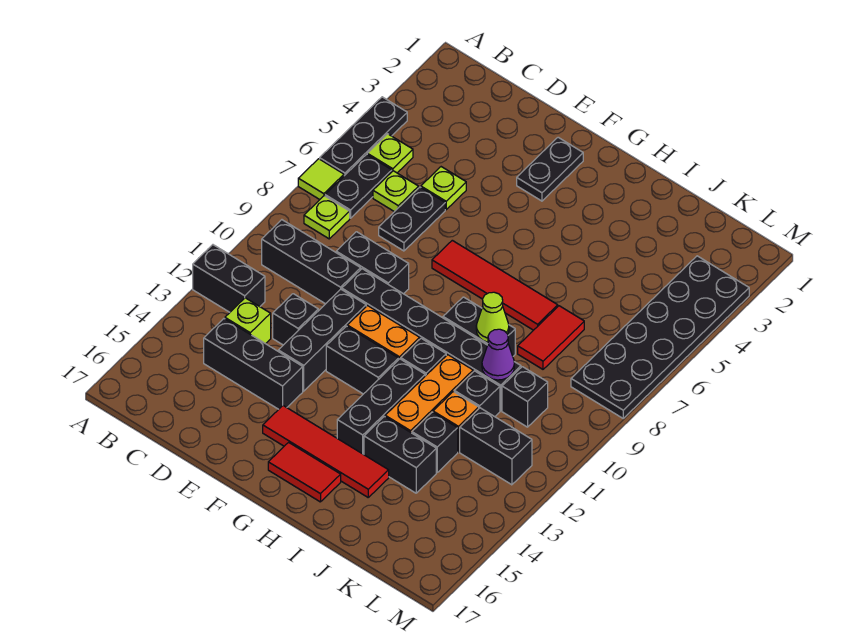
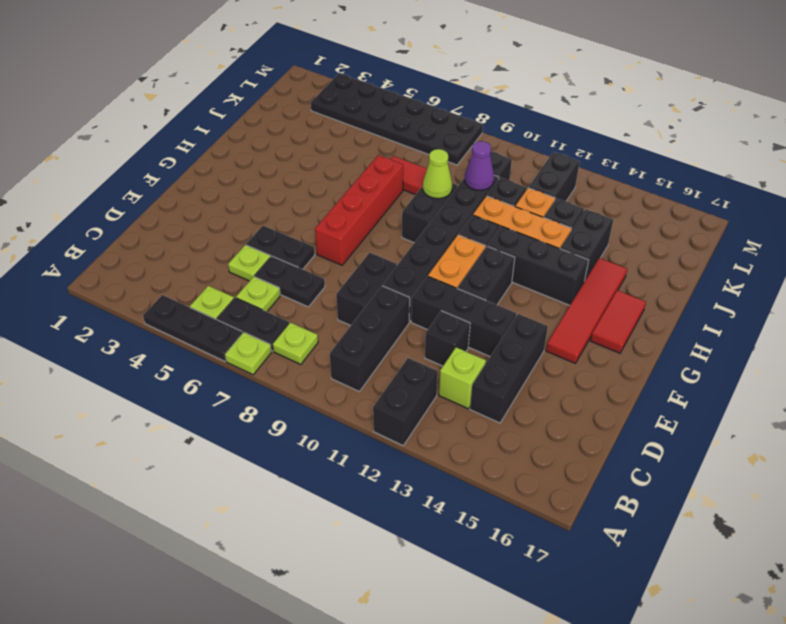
lime 1x1 tile [298,159,344,200] -> lime 1x1 plate [225,332,271,375]
black 1x2 plate [517,137,583,201] -> black 1x2 plate moved to [246,226,315,269]
red 1x4 tile [432,240,558,330] -> red 1x4 brick [315,155,403,265]

